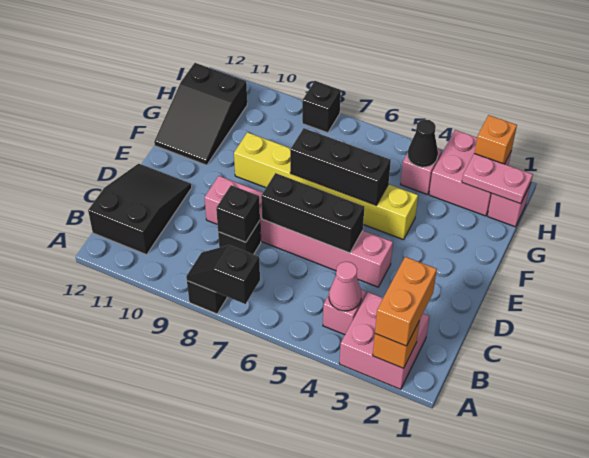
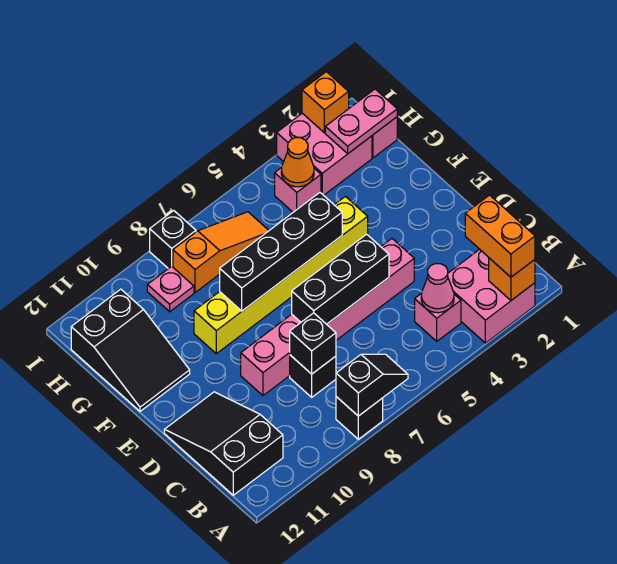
black 1x2 slope [186,245,260,304] -> black 1x2 slope turned to [336,354,408,416]
black 1x3 brick [290,128,391,205] -> black 1x4 brick [220,193,342,311]
black 1x1 cone [408,120,438,167] -> orange 1x1 cone [281,138,314,187]
none -> orange 1x3 slope [173,212,269,292]
none -> pink 1x1 plate [147,266,194,312]

